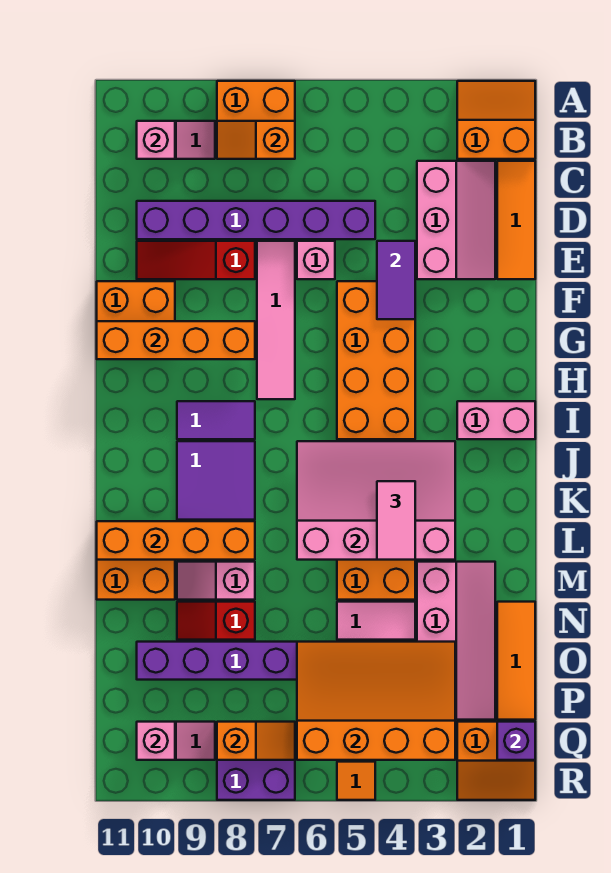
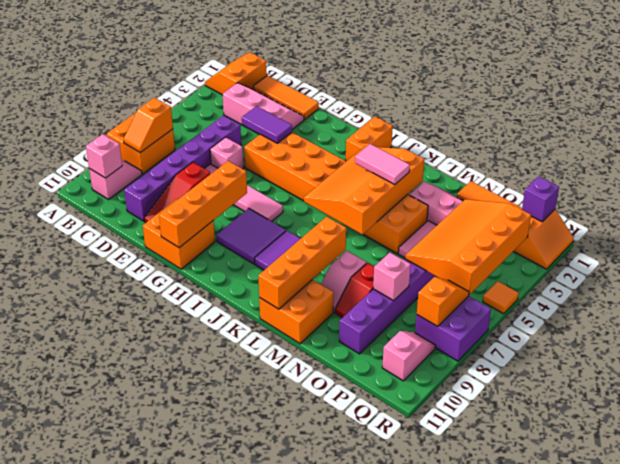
pink 1x2 brick [457,401,535,439] -> orange 1x2 brick [346,117,393,161]
purple 1x2 tile [177,401,255,439] -> purple 2x2 tile [216,208,286,264]
pink 3x4 slope [297,441,455,560] -> orange 3x4 slope [304,146,424,234]
pink 1x1 brick [137,722,175,760] -> pink 1x1 brick moved to [373,253,411,301]

